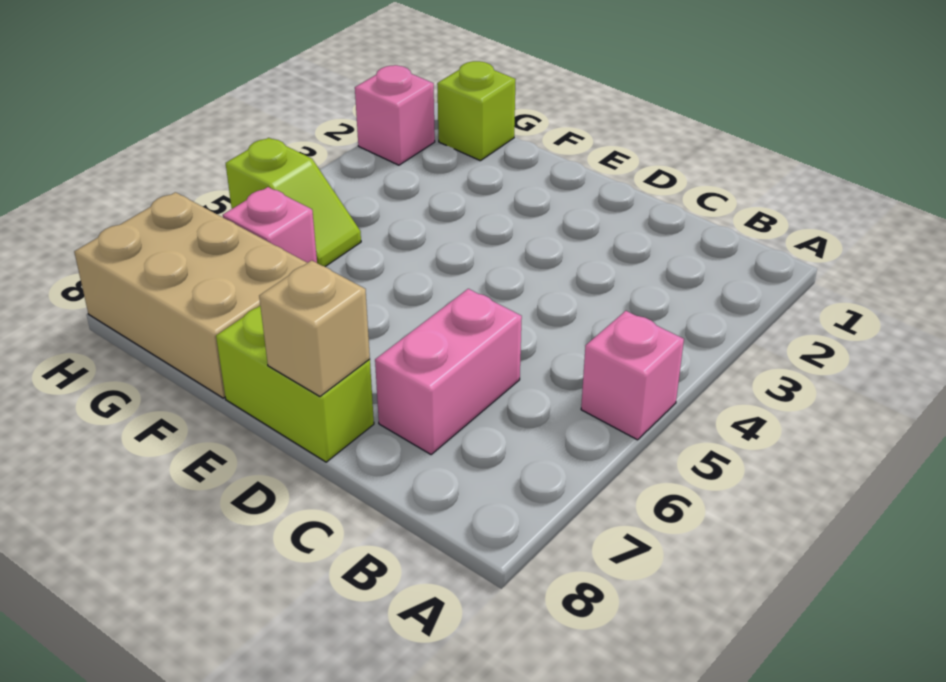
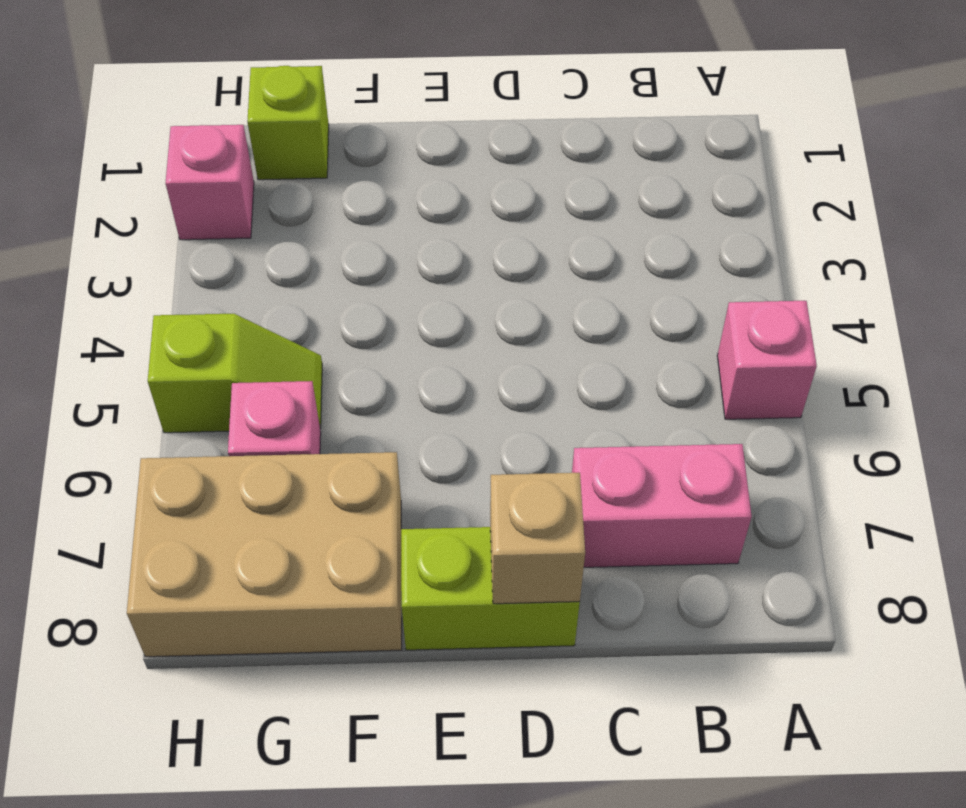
pink 1x2 brick [375,289,522,454] -> pink 1x2 brick turned to [572,444,752,567]

